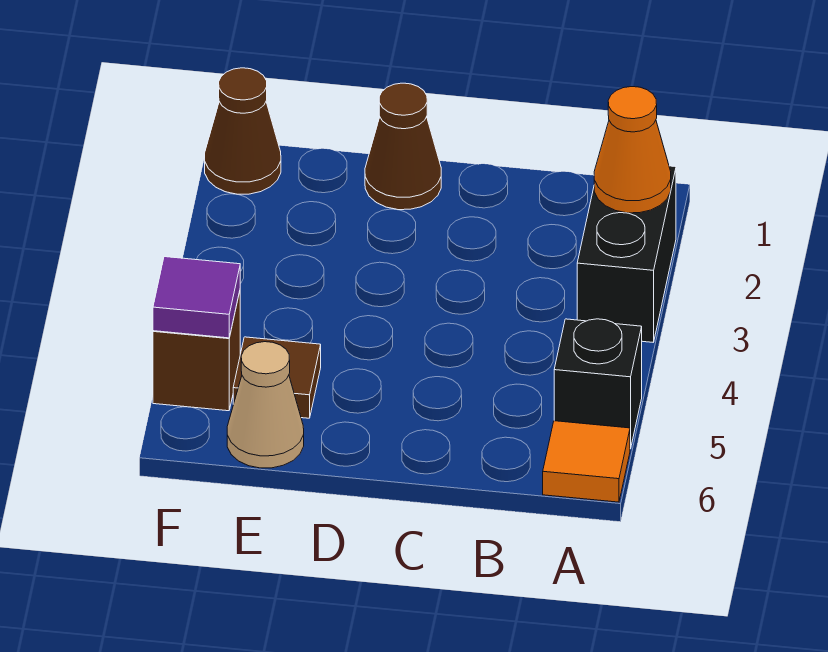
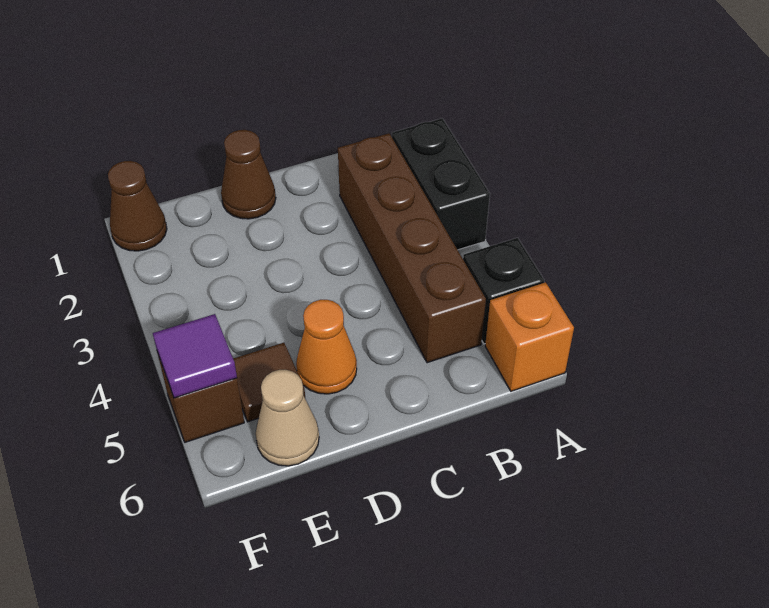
orange 1x1 cone [594,87,671,213] -> orange 1x1 cone moved to [296,300,357,394]
orange 1x1 tile [543,421,630,502] -> orange 1x1 brick [485,282,574,391]
none -> brown 1x4 brick [338,133,486,363]

